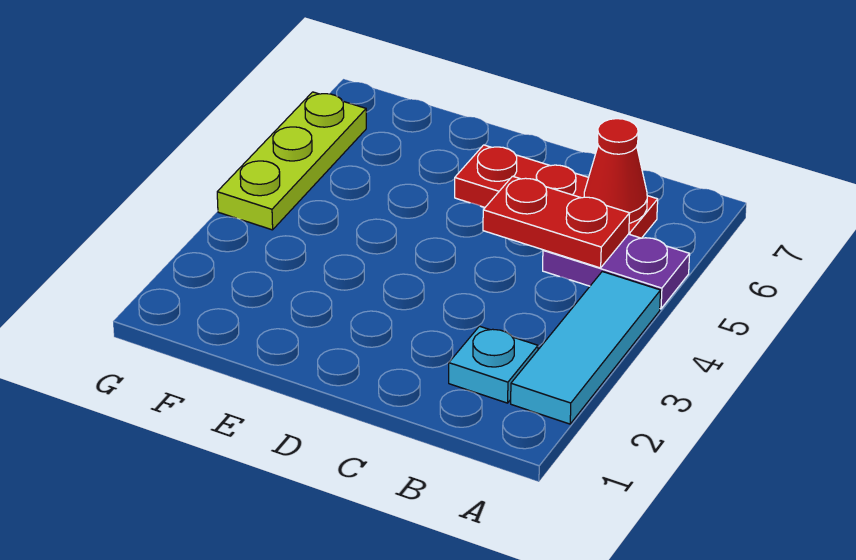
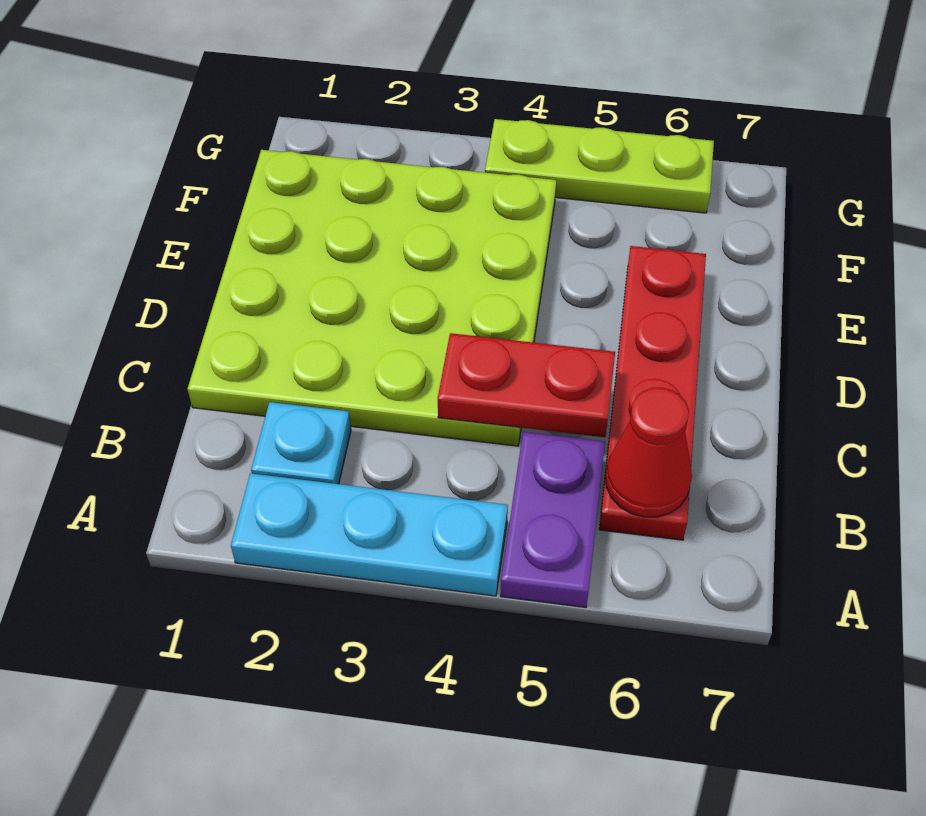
cyan 1x3 tile [511,272,661,424] -> cyan 1x3 plate [231,473,508,596]
red 1x2 plate [483,176,630,268] -> red 1x2 plate turned to [438,333,615,437]
red 1x3 plate [455,145,658,238] -> red 1x4 plate [599,246,706,540]
none -> lime 4x4 plate [187,150,557,446]

